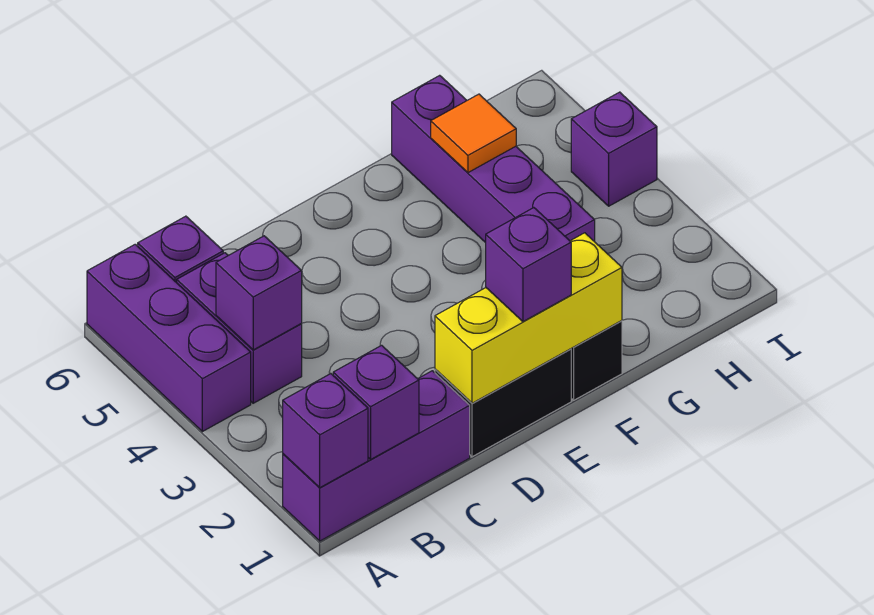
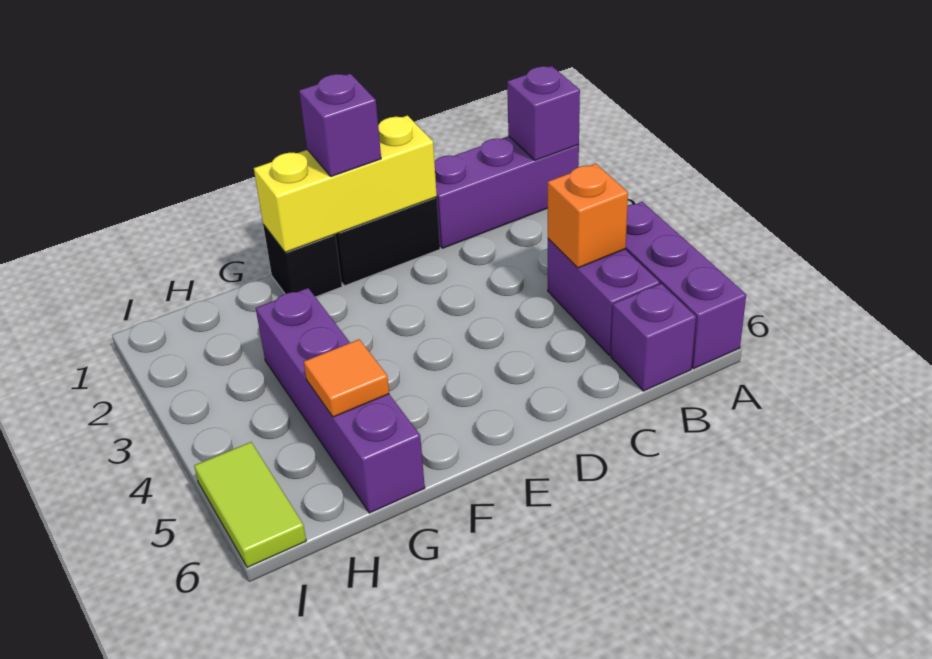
purple 1x1 brick [333,345,419,459] -> none
purple 1x1 brick [216,236,302,350] -> orange 1x1 brick [548,164,628,268]
purple 1x1 brick [571,92,657,206] -> none
none -> lime 1x2 tile [194,442,306,567]

